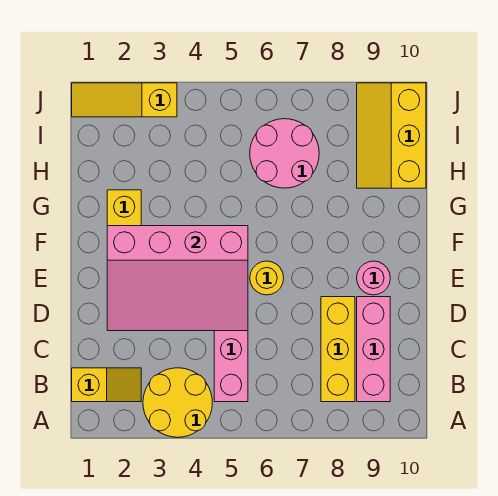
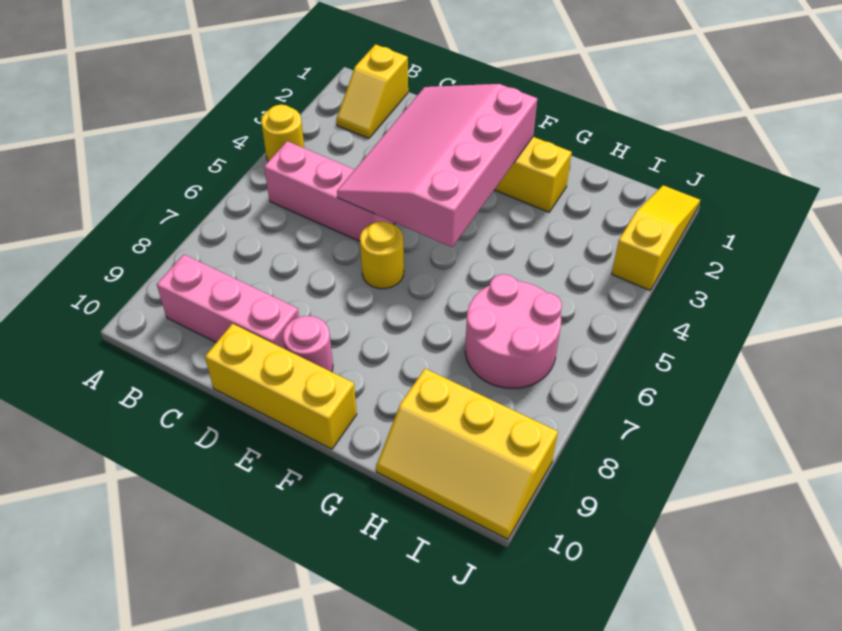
yellow 2x2 round brick [143,368,212,437] -> yellow 1x1 round brick [261,105,304,161]
yellow 1x3 brick [321,297,355,402] -> yellow 1x3 brick moved to [205,324,357,449]
yellow 2x3 slope [357,83,426,188] -> yellow 2x3 slope turned to [376,369,558,539]

